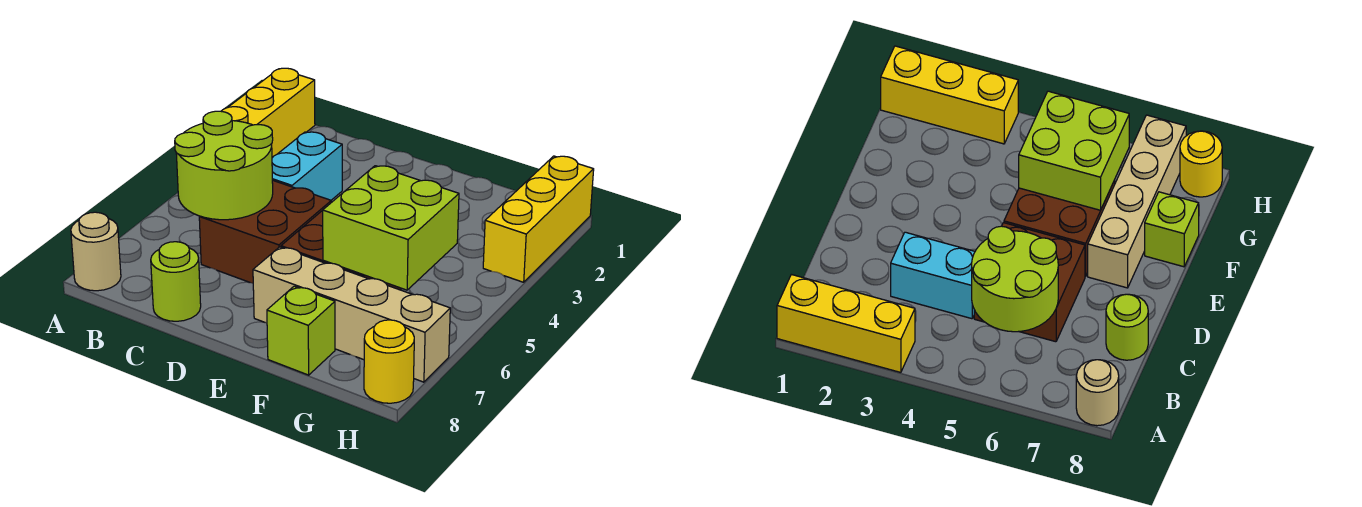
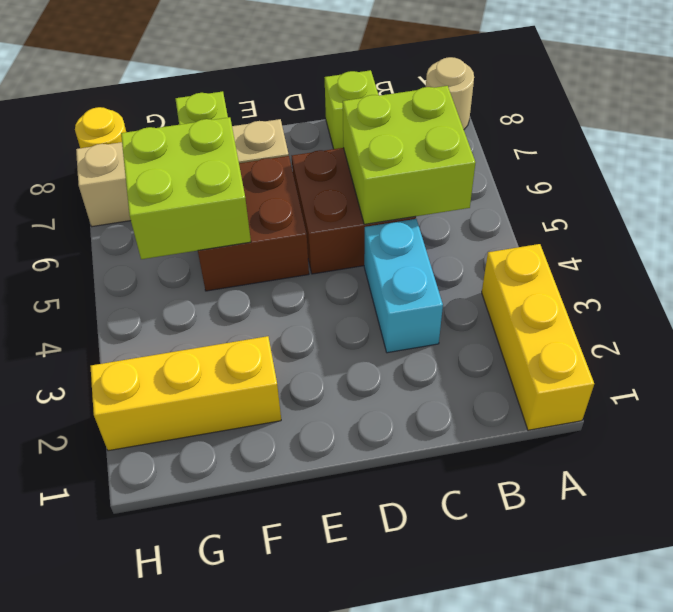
lime 2x2 round brick [175,111,273,220] -> lime 2x2 brick [343,86,476,224]
lime 1x1 round brick [151,242,201,321] -> lime 1x1 brick [324,70,378,149]
yellow 1x3 brick [483,156,594,282] -> yellow 1x3 brick turned to [90,336,281,451]

